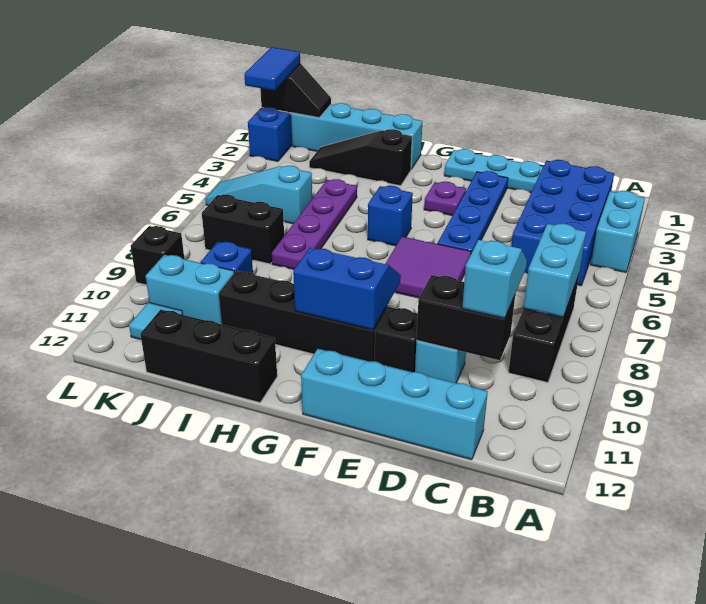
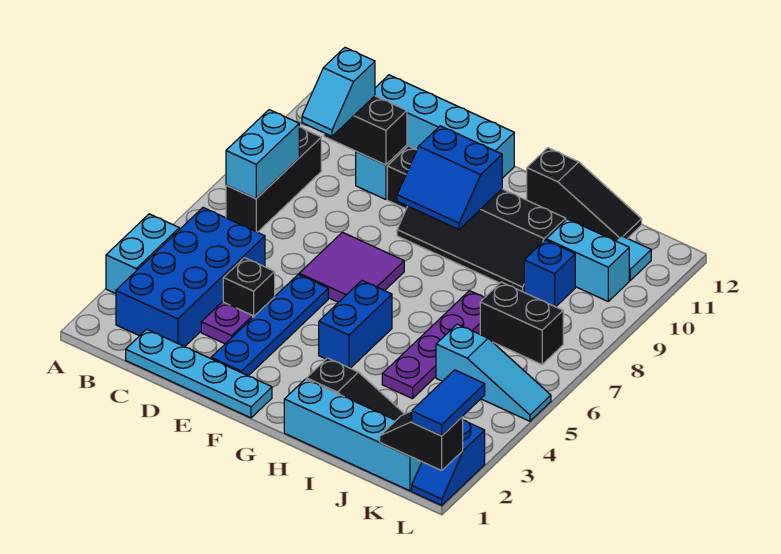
purple 1x1 plate [424,182,466,216] -> purple 1x1 plate moved to [201,302,253,344]
blue 1x1 brick [368,186,413,246] -> blue 1x2 brick [319,281,392,368]
black 1x3 brick [140,310,277,403] -> black 1x3 slope [527,148,642,241]
black 1x1 brick [131,226,184,285] -> black 1x1 brick moved to [223,258,275,317]

